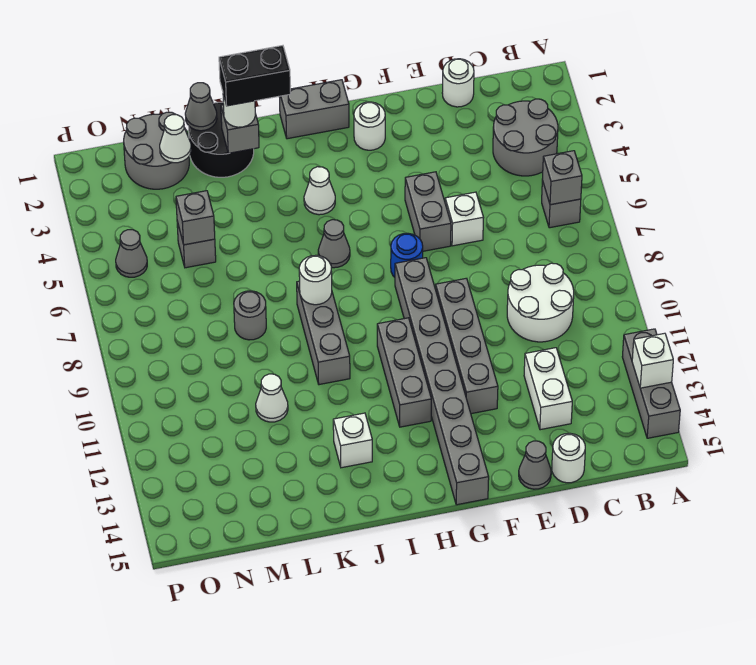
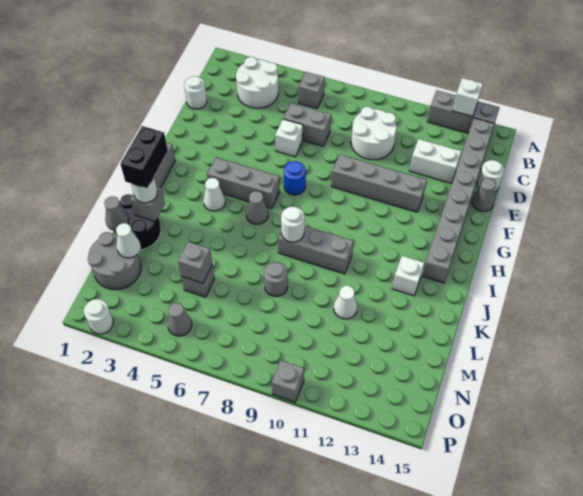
grey 2x2 round brick [493,99,558,176] -> white 2x2 round brick [236,57,278,108]
grey 1x1 brick [542,151,582,205] -> grey 1x1 brick moved to [272,361,304,402]
grey 1x2 brick [405,172,451,251] -> grey 1x2 brick moved to [283,103,331,146]
white 1x1 round brick [354,102,385,150] -> white 1x1 round brick moved to [84,299,113,334]
grey 1x8 brick [395,258,489,505] -> grey 1x8 brick turned to [422,118,495,283]
grey 1x3 brick [377,318,431,427] -> grey 1x3 brick moved to [207,157,280,209]

